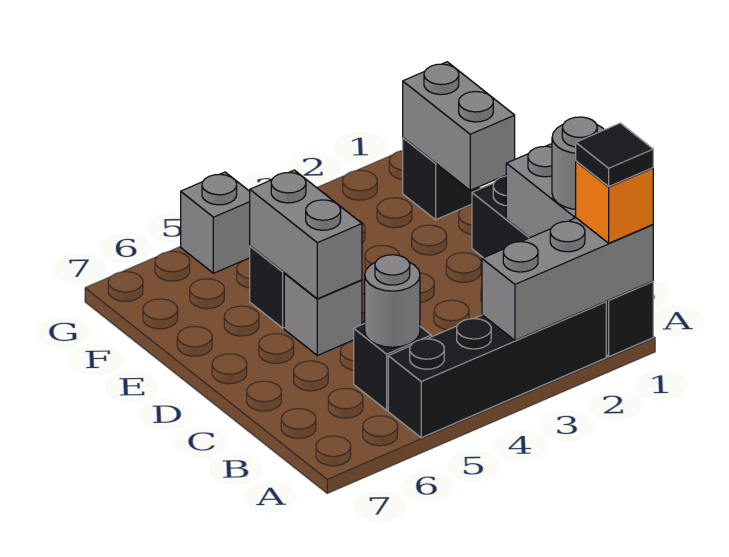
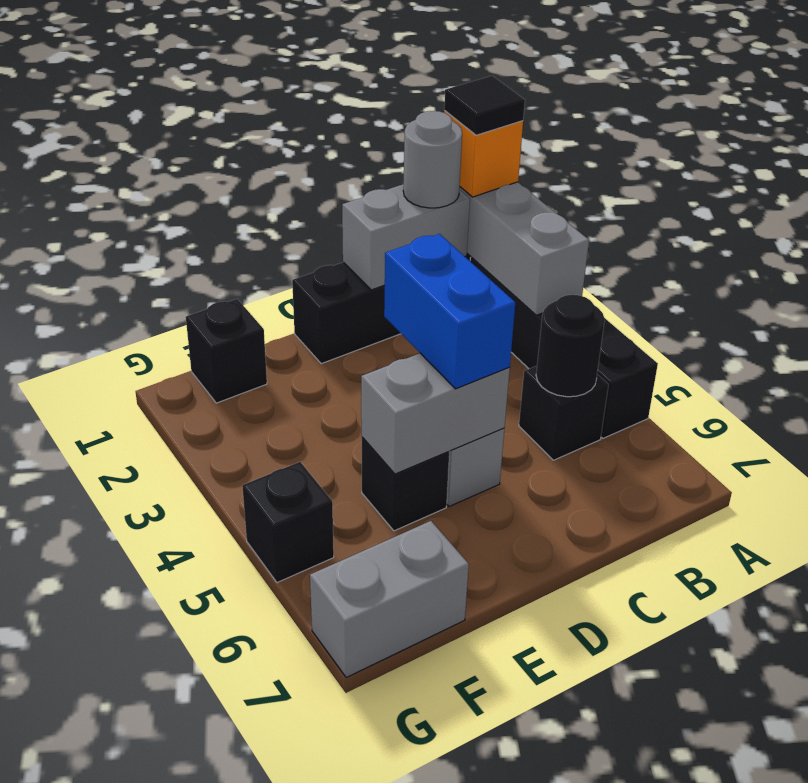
grey 1x1 round brick [365,255,420,347] -> black 1x1 round brick [536,295,605,397]
none -> blue 1x2 brick [384,234,515,389]
grey 1x2 brick [403,62,515,190] -> grey 1x2 brick moved to [310,521,469,678]
grey 1x1 brick [181,172,250,273] -> black 1x1 brick [242,462,334,583]

